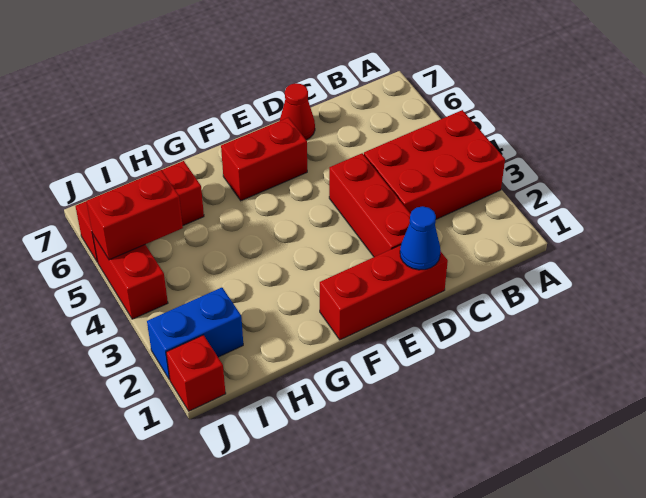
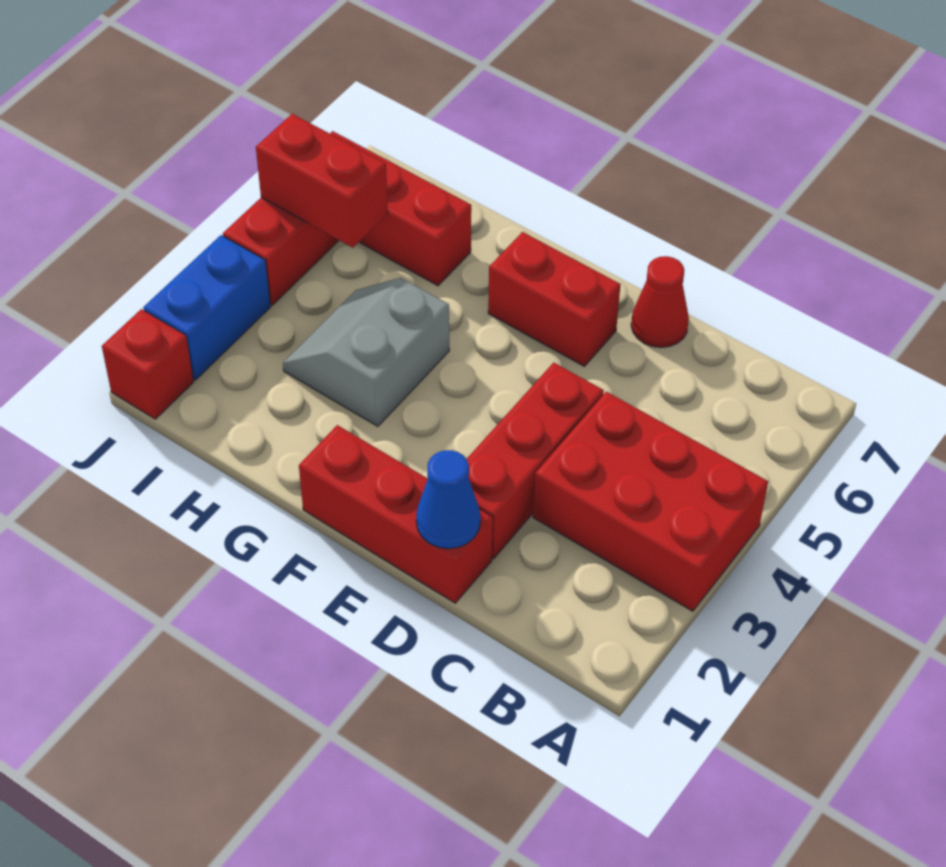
none -> grey 2x2 slope [283,278,449,426]
blue 1x2 brick [147,288,243,380] -> blue 1x2 brick turned to [143,235,271,380]

